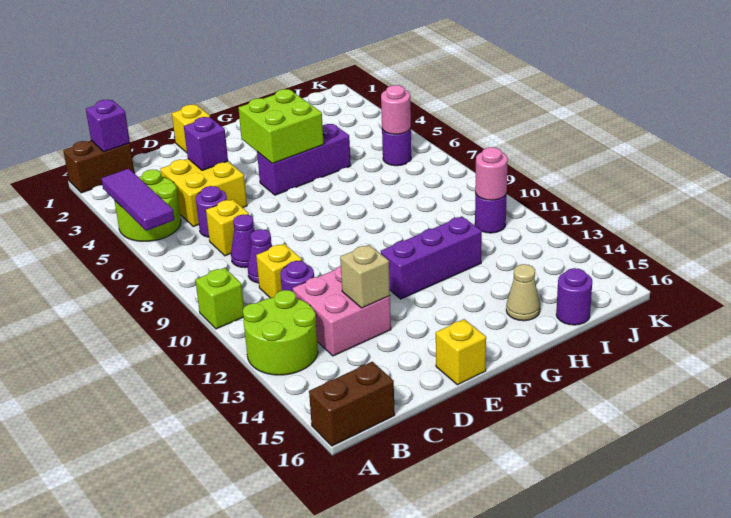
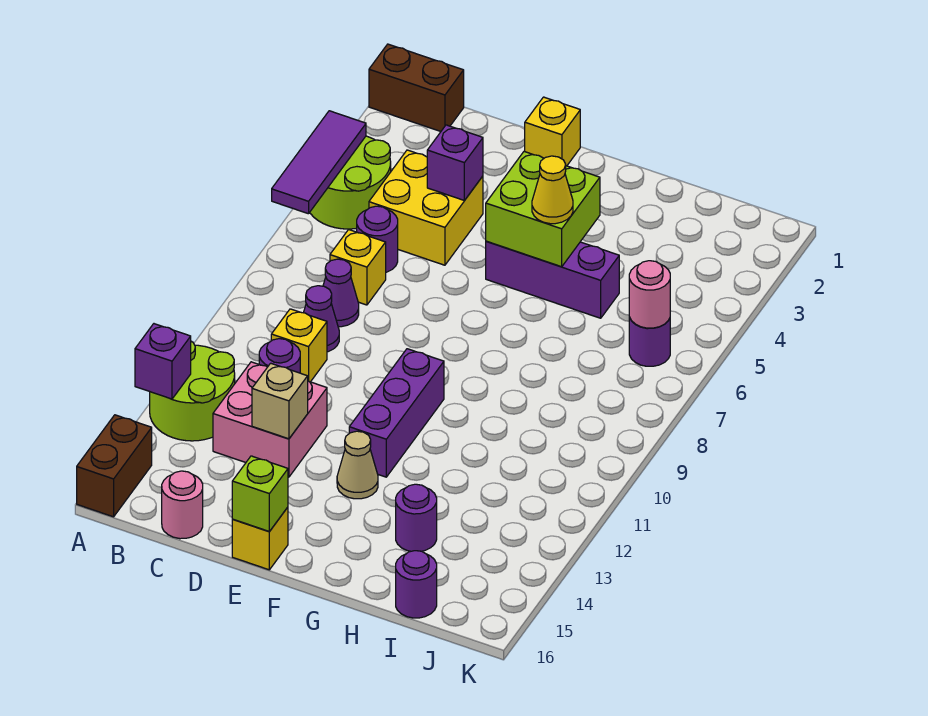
lime 1x1 brick [195,268,244,329] -> lime 1x1 brick moved to [232,456,288,532]
brown 1x2 brick [309,362,395,446] -> brown 1x2 brick turned to [77,415,152,517]
purple 1x1 brick [86,100,130,152] -> purple 1x1 brick moved to [135,324,191,399]
purple 1x3 brick [381,216,482,299] -> purple 1x3 brick turned to [349,349,444,477]
none -> yellow 1x1 cone [532,156,573,224]
tan 1x1 cone [506,264,540,321] -> tan 1x1 cone moved to [337,431,378,499]
purple 1x1 round brick [475,193,507,233] -> purple 1x1 round brick moved to [396,484,437,551]
pink 1x1 round brick [475,147,508,200] -> pink 1x1 round brick moved to [162,471,203,539]

